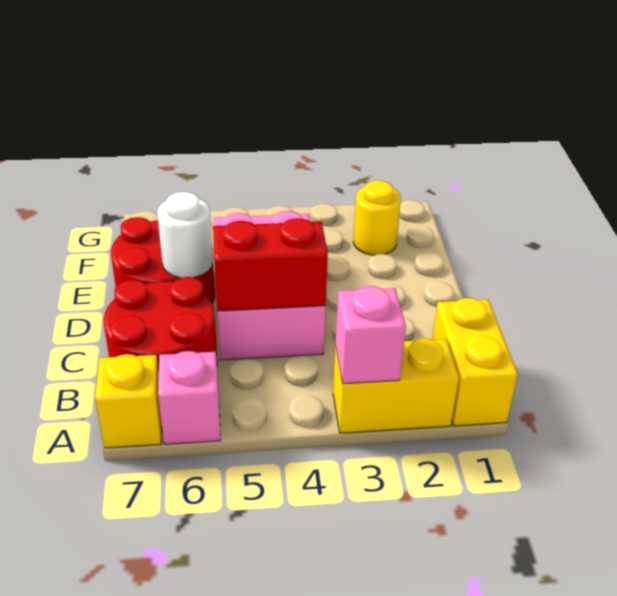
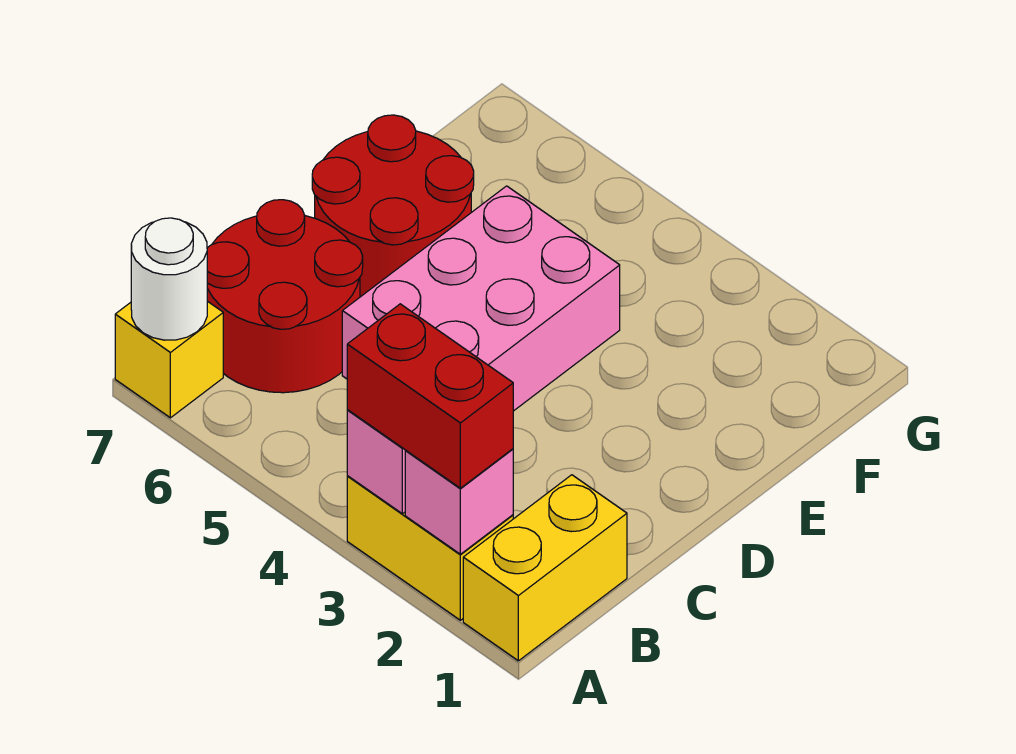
pink 1x1 brick [158,351,220,444] -> pink 1x1 brick moved to [405,449,513,554]
red 1x2 brick [213,218,328,311] -> red 1x2 brick moved to [347,304,513,488]
white 1x1 round brick [157,192,213,278] -> white 1x1 round brick moved to [131,218,207,340]
yellow 1x1 round brick [353,181,401,255] -> none

